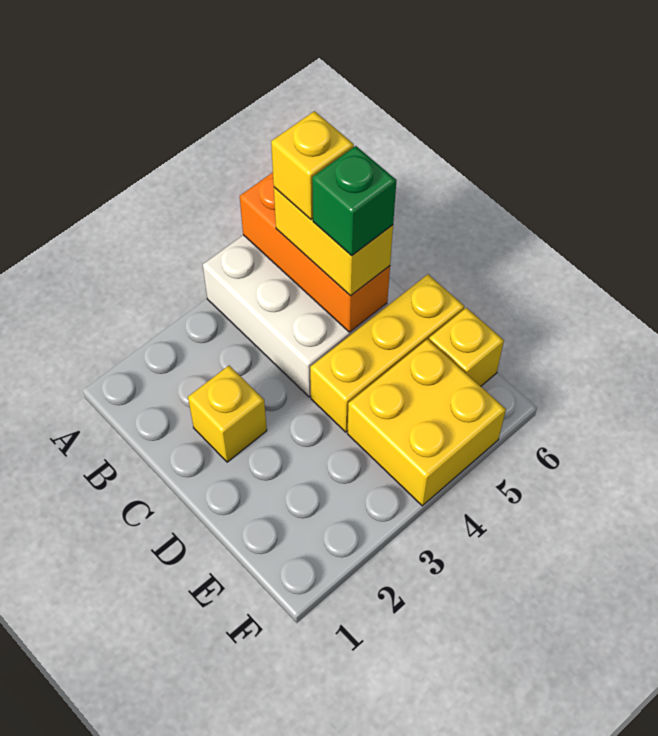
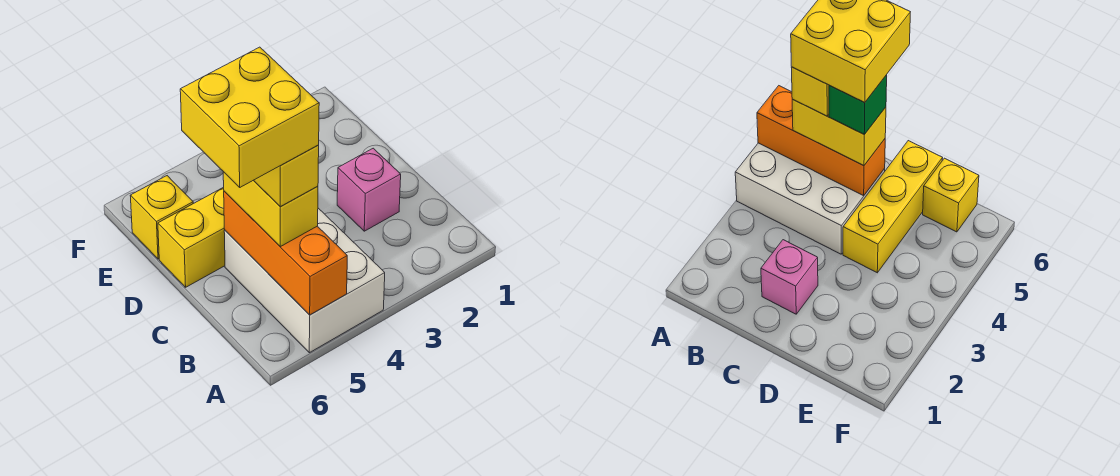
yellow 1x1 brick [188,366,267,462] -> pink 1x1 brick [337,148,401,231]
yellow 2x2 brick [347,339,506,506] -> yellow 2x2 brick moved to [180,47,319,187]

